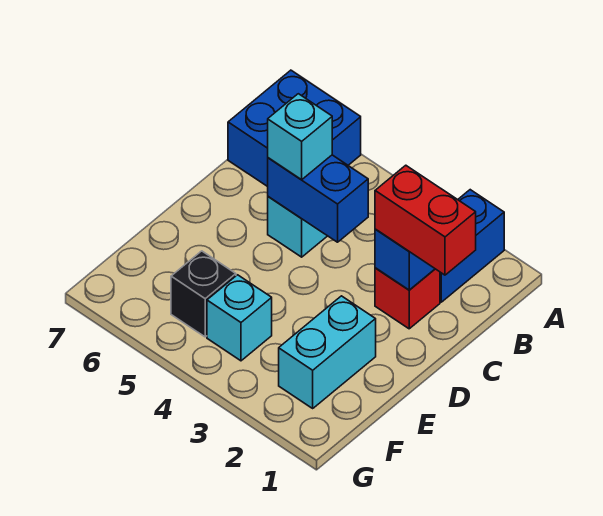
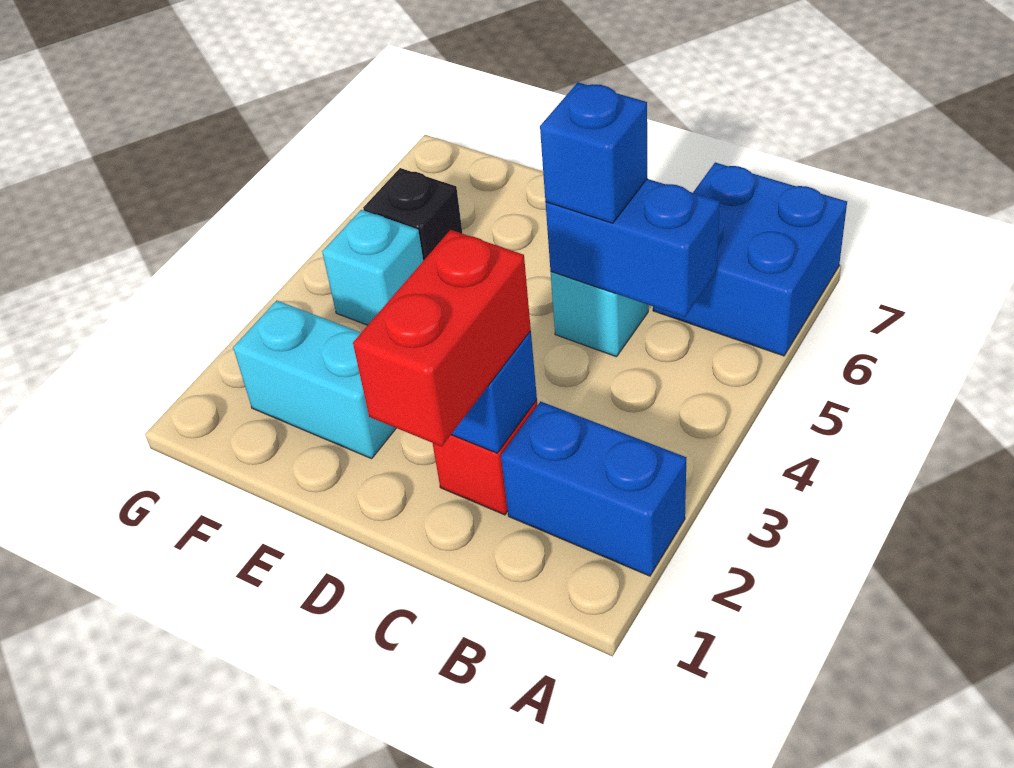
blue 1x2 brick [268,155,368,242] -> blue 1x2 brick turned to [546,179,720,317]
cyan 1x1 brick [268,94,332,180] -> blue 1x1 brick [540,83,647,223]

